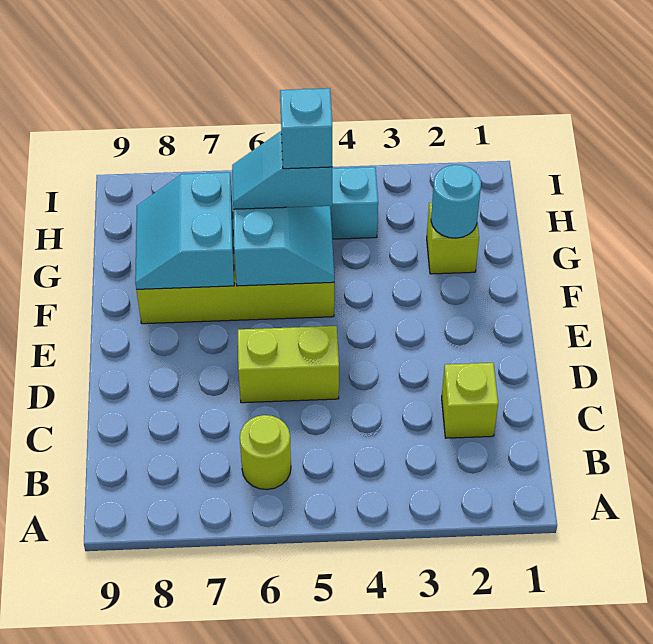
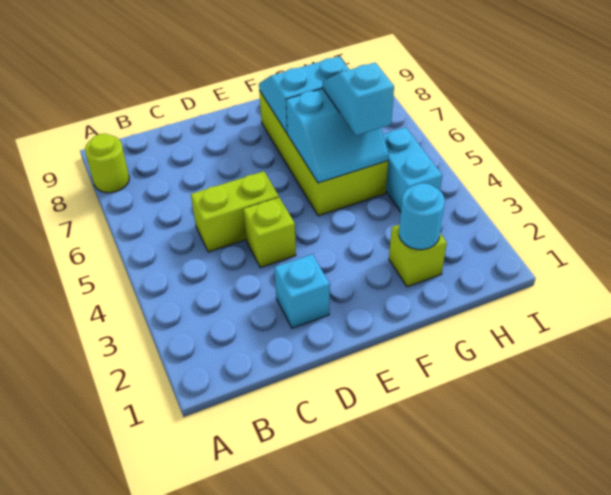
lime 1x1 round brick [240,415,291,490] -> lime 1x1 round brick moved to [85,134,129,193]
lime 1x1 brick [442,363,498,438] -> lime 1x1 brick moved to [243,197,296,268]
lime 1x2 brick [238,326,339,403] -> lime 1x2 brick turned to [191,171,279,252]
cyan 1x1 brick [280,88,332,169] -> cyan 1x1 brick moved to [274,254,330,328]

